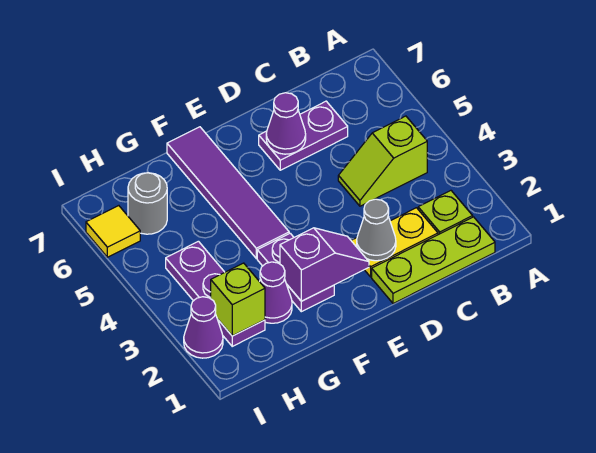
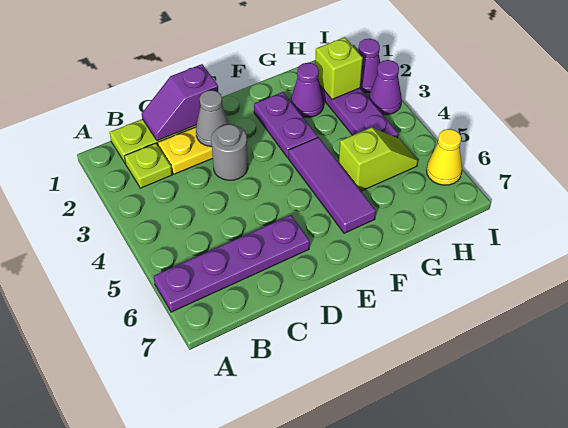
lime 1x2 slope [338,116,427,206] -> lime 1x2 slope moved to [339,128,418,191]
purple 1x2 plate [259,101,348,170] -> purple 1x4 plate [154,215,310,312]
purple 1x1 cone [266,93,306,154] -> purple 1x1 cone moved to [369,60,402,115]
purple 1x2 slope [280,228,369,301] -> purple 1x2 slope moved to [142,64,218,141]
purple 1x4 tile [167,127,289,258] -> purple 1x3 tile [289,137,376,233]
grey 1x1 round brick [128,173,167,234] -> grey 1x1 round brick moved to [211,124,248,180]
yellow 1x1 tile [86,206,140,257] -> yellow 1x1 cone [426,129,462,185]

